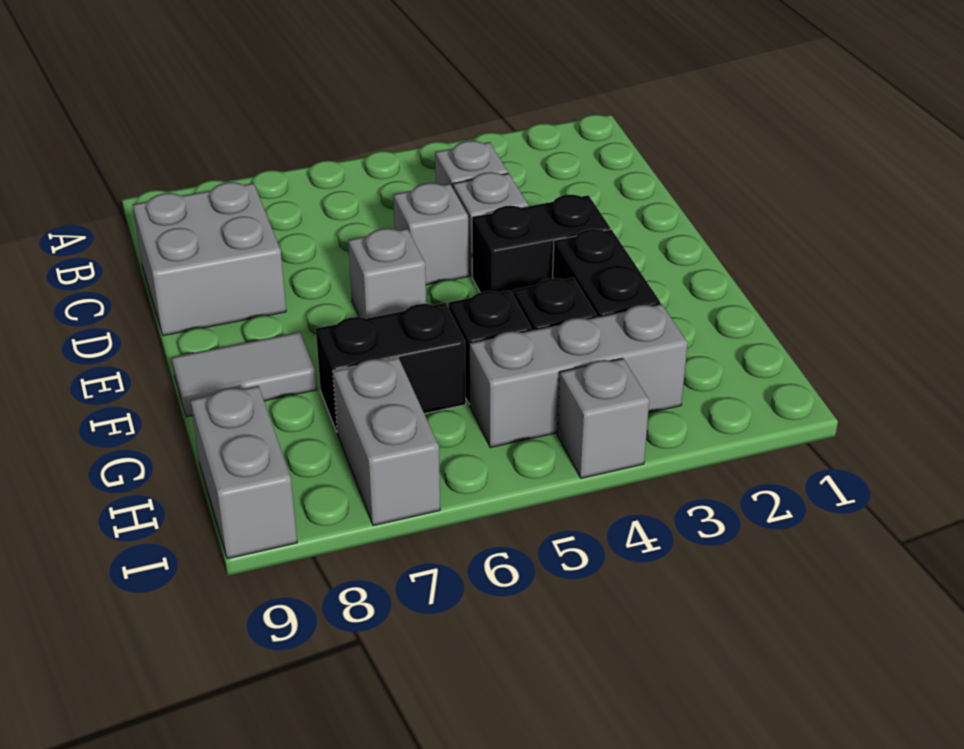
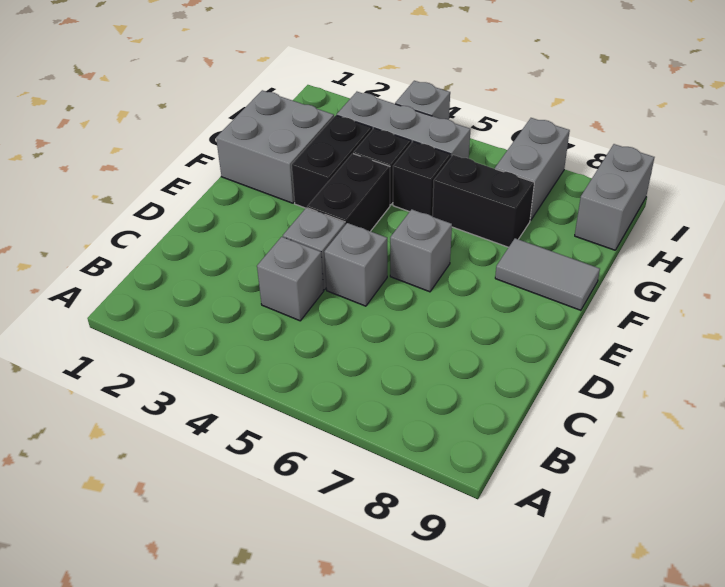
grey 2x2 brick [133,182,286,336] -> grey 2x2 brick moved to [216,90,334,203]
black 1x2 brick [472,195,610,294] -> black 1x2 brick turned to [307,153,390,231]

